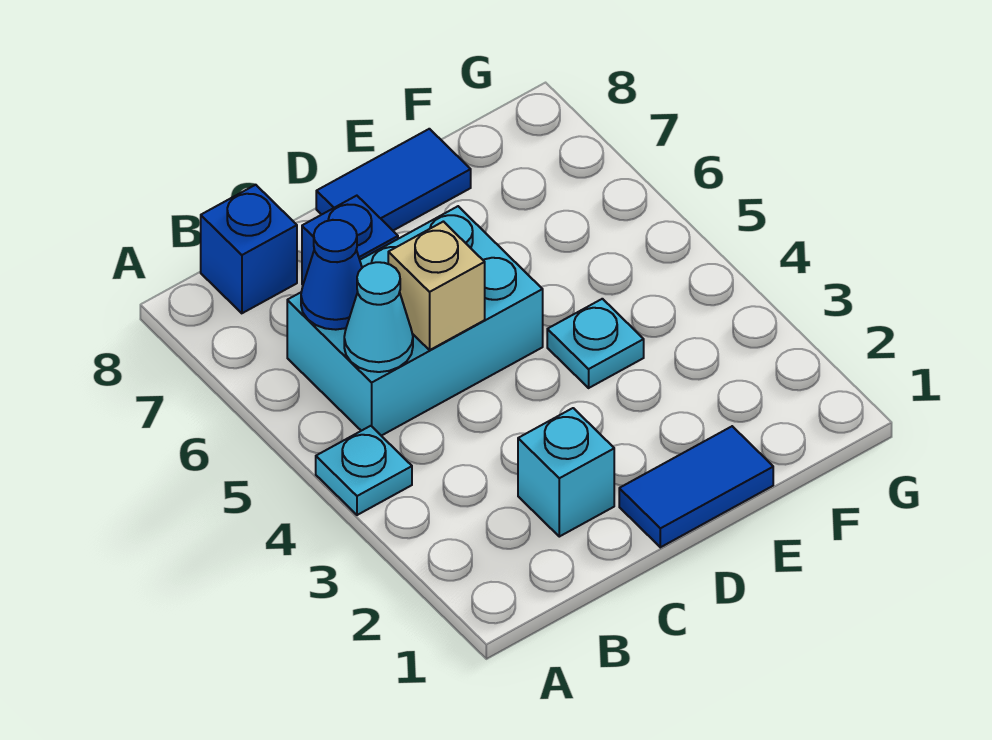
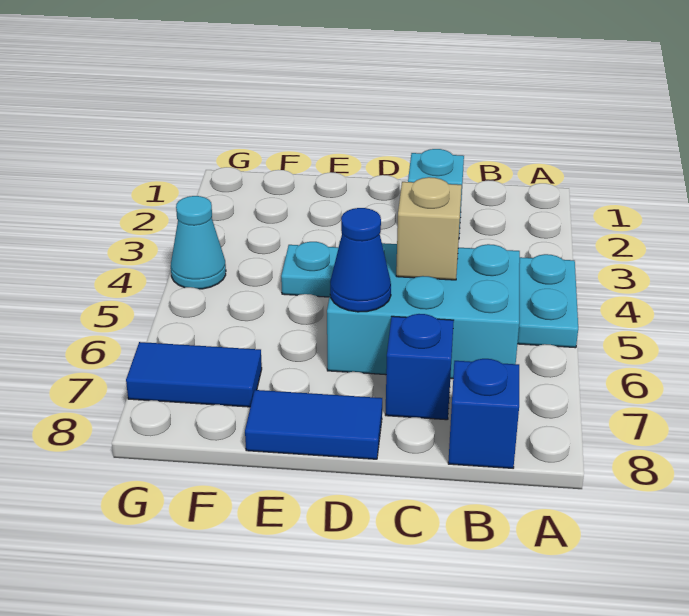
cyan 1x1 plate [316,426,412,515] -> cyan 1x2 plate [517,254,578,348]
cyan 1x1 cone [344,262,413,372] -> cyan 1x1 cone moved to [171,196,226,289]
blue 1x1 cone [301,220,362,330] -> blue 1x1 cone moved to [330,208,391,312]
blue 1x2 tile [619,426,773,547] -> blue 1x2 tile moved to [126,342,262,407]

